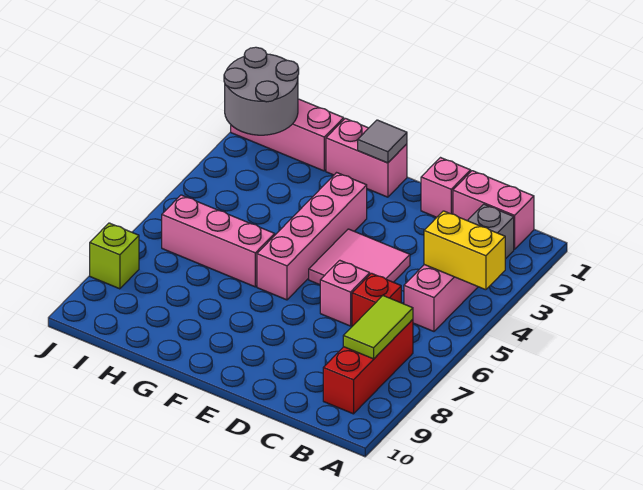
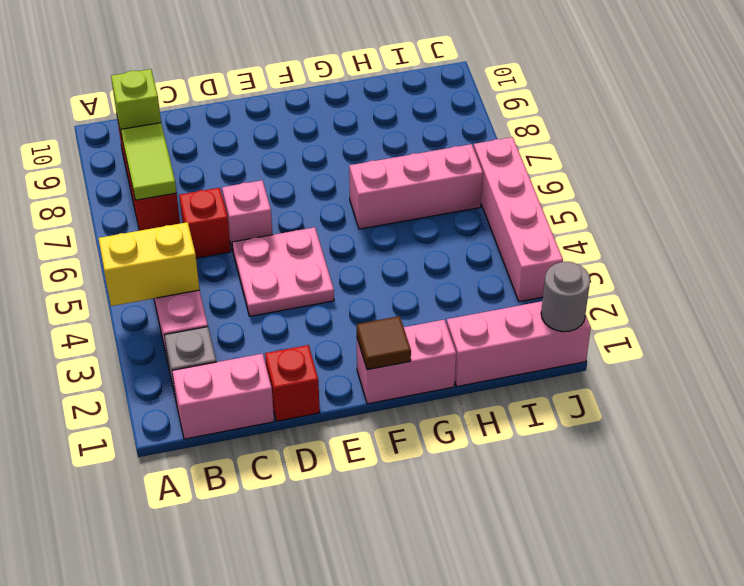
pink 1x1 brick [421,158,471,217] -> red 1x1 brick [265,345,320,421]
pink 2x2 tile [309,229,410,285] -> pink 2x2 plate [232,227,334,316]
grey 1x1 tile [358,120,407,163] -> brown 1x1 tile [357,316,411,370]
pink 1x4 brick [257,173,367,300] -> pink 1x4 brick moved to [474,137,563,302]
grey 2x2 round brick [224,47,299,135] -> grey 1x1 round brick [541,262,590,332]
lime 1x1 brick [90,223,139,289] -> lime 1x1 brick moved to [111,69,161,136]

